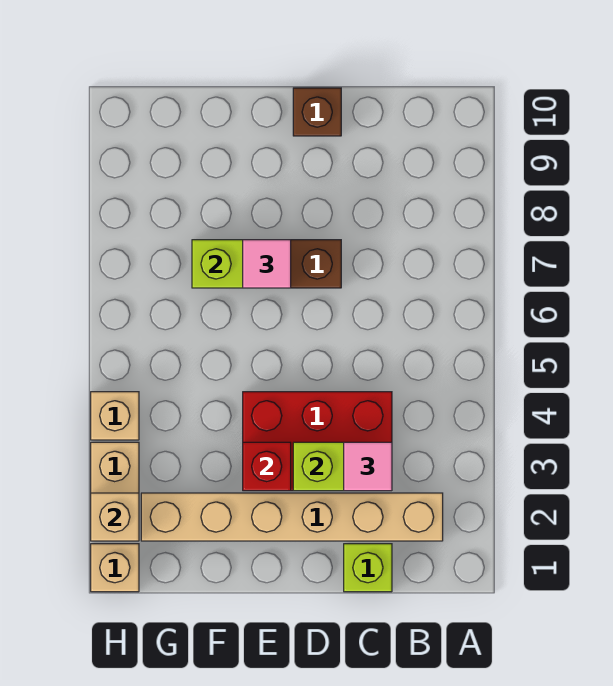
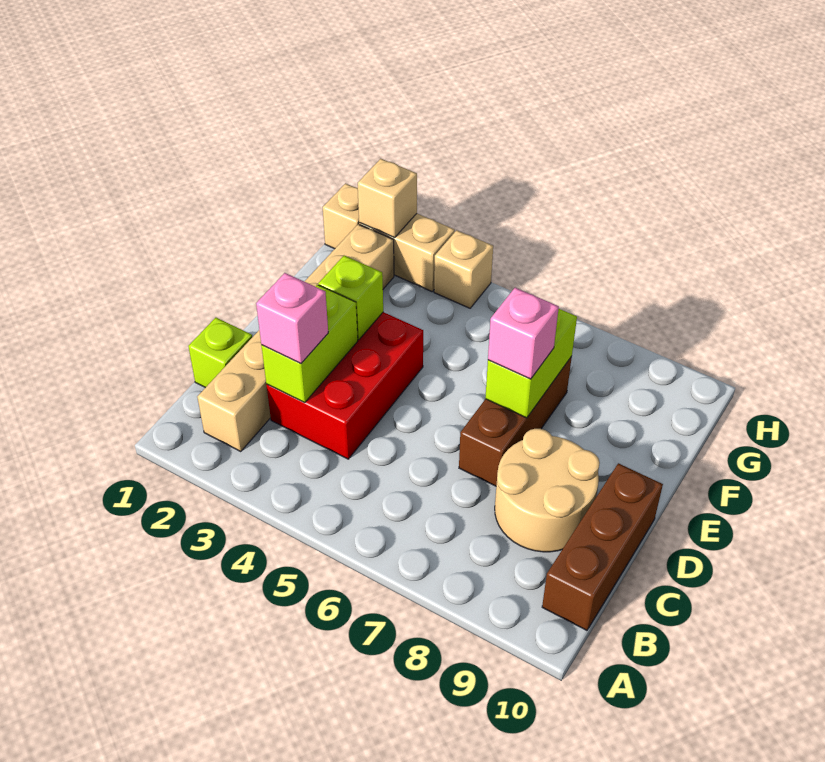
pink 1x1 tile [344,442,392,491] -> pink 1x1 brick [256,273,328,364]
none -> tan 2x2 round brick [495,429,600,552]
brown 1x1 brick [293,88,341,136] -> brown 1x3 brick [542,463,663,630]
red 1x1 brick [243,442,291,491] -> lime 1x1 brick [318,256,383,340]
pink 1x1 tile [243,240,291,288] -> pink 1x1 brick [488,288,559,379]

